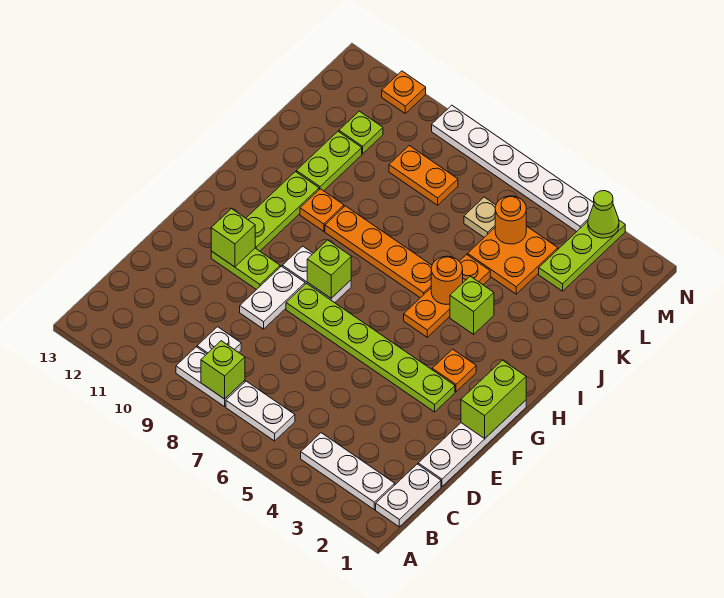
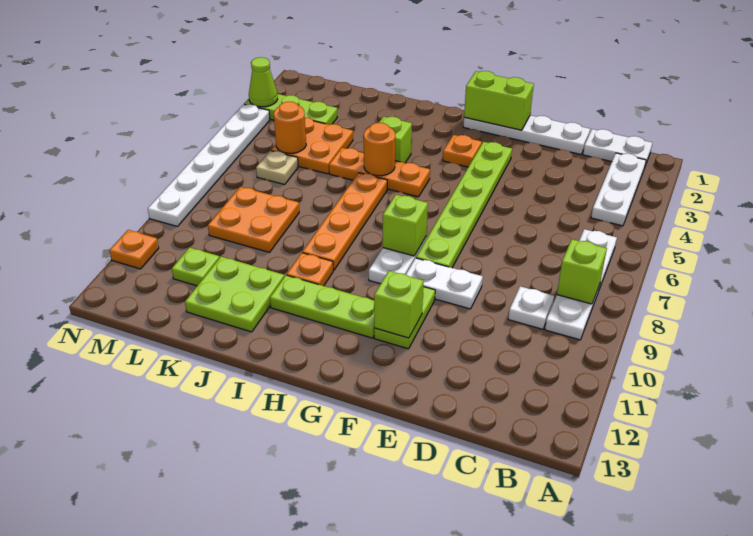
lime 1x2 plate [296,132,362,191] -> lime 2x2 plate [185,257,284,332]
orange 1x2 plate [389,146,458,205] -> orange 2x2 plate [208,187,299,252]

